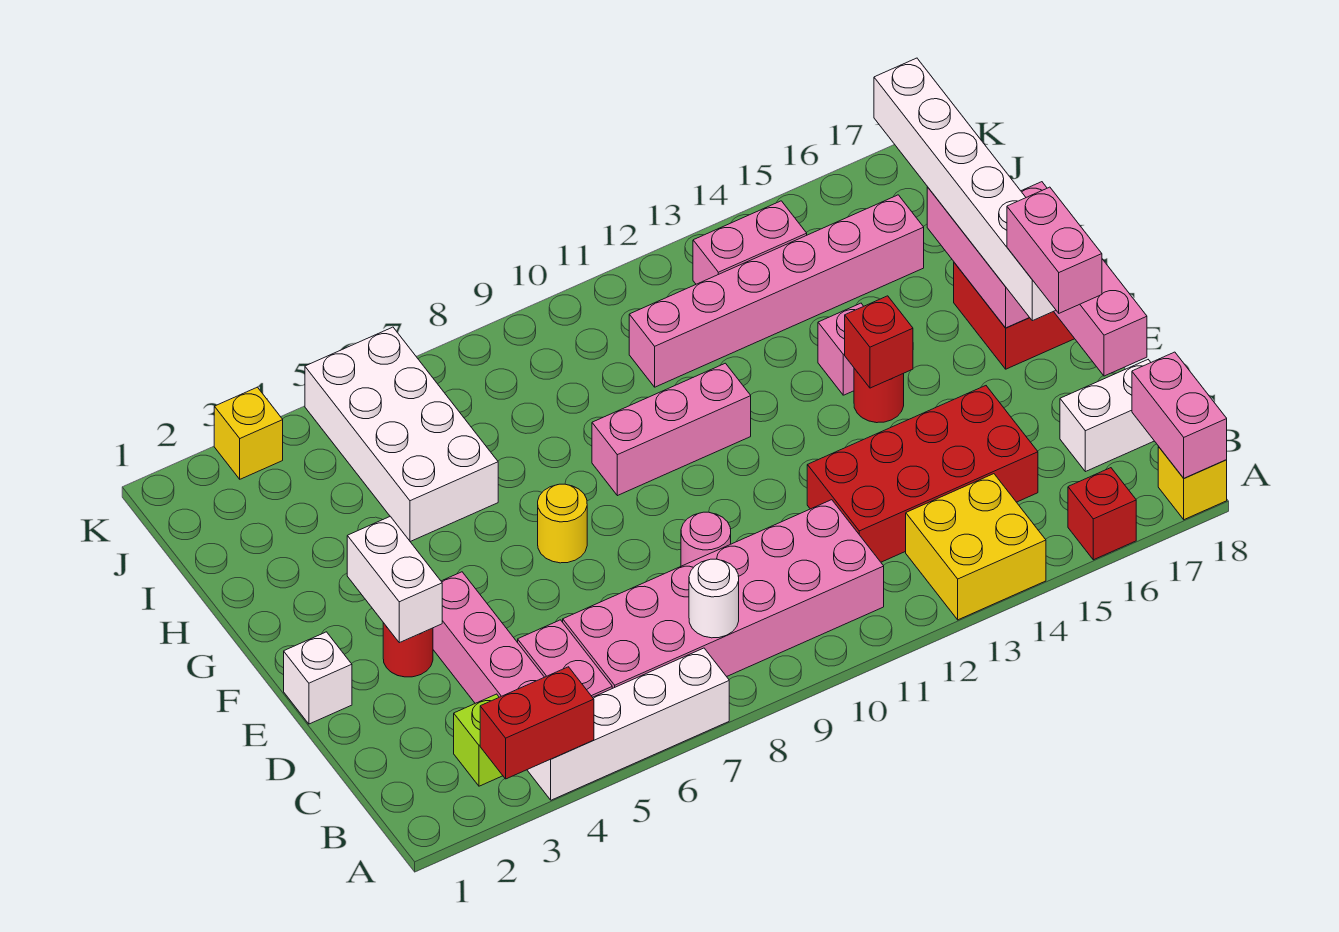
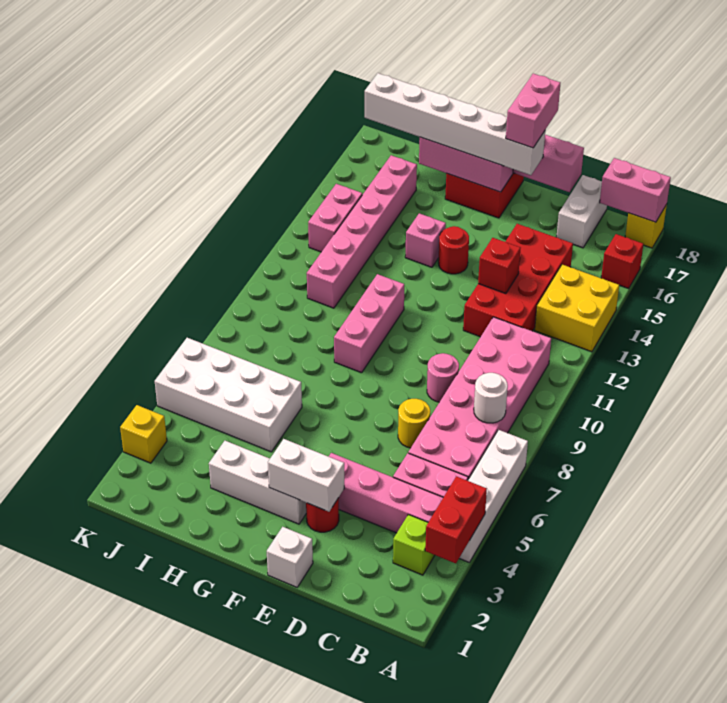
pink 1x2 brick [1007,187,1102,313] -> pink 1x2 brick turned to [506,74,560,148]
none -> white 1x3 brick [209,441,306,524]
yellow 1x1 round brick [538,484,587,563] -> yellow 1x1 round brick moved to [398,399,430,448]
red 1x1 brick [845,296,913,388] -> red 1x1 brick moved to [478,238,520,294]

